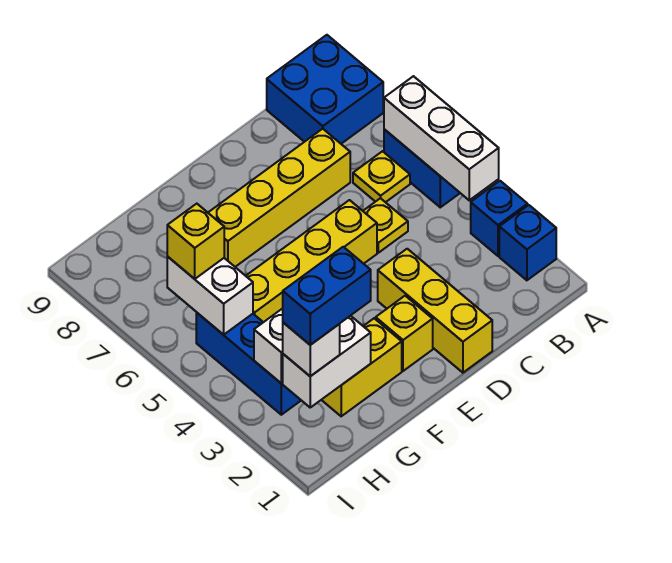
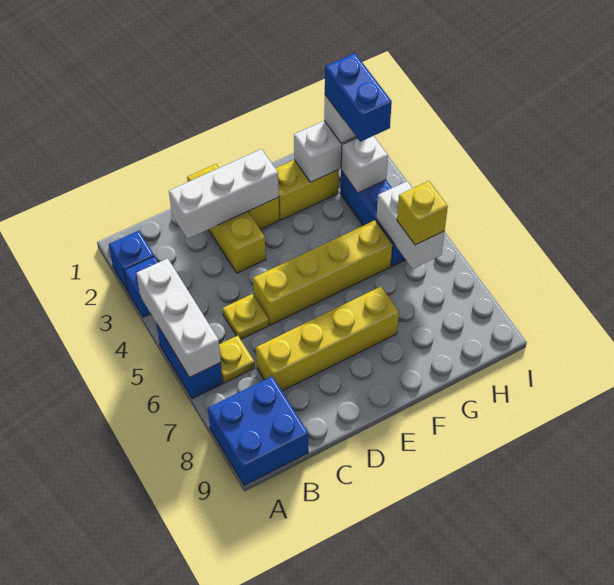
none -> white 1x3 brick [169,149,279,239]
blue 1x2 brick [283,247,371,345] -> blue 1x2 brick turned to [325,53,392,142]

